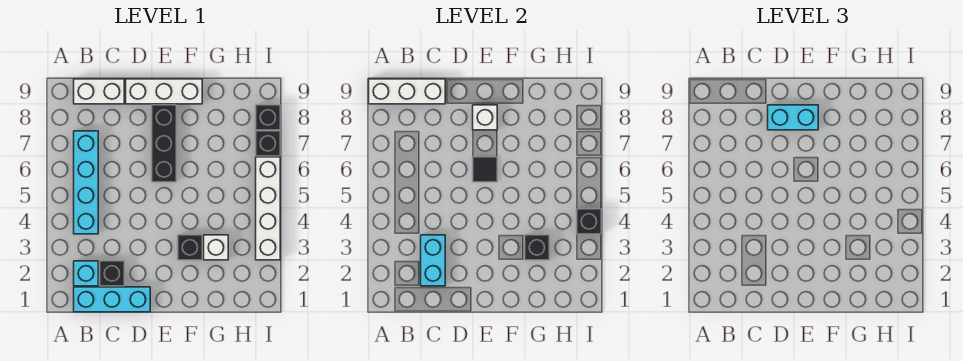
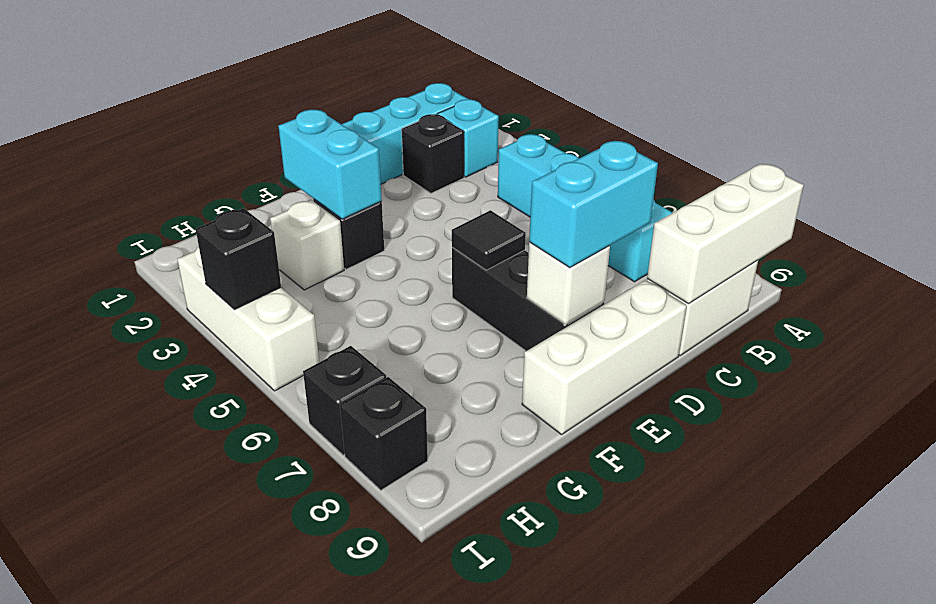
cyan 1x2 brick [421,235,445,286] -> cyan 1x2 brick moved to [278,110,382,219]
black 1x1 brick [525,235,549,260] -> none
white 1x4 brick [256,157,280,260] -> white 1x3 brick [177,247,319,391]

